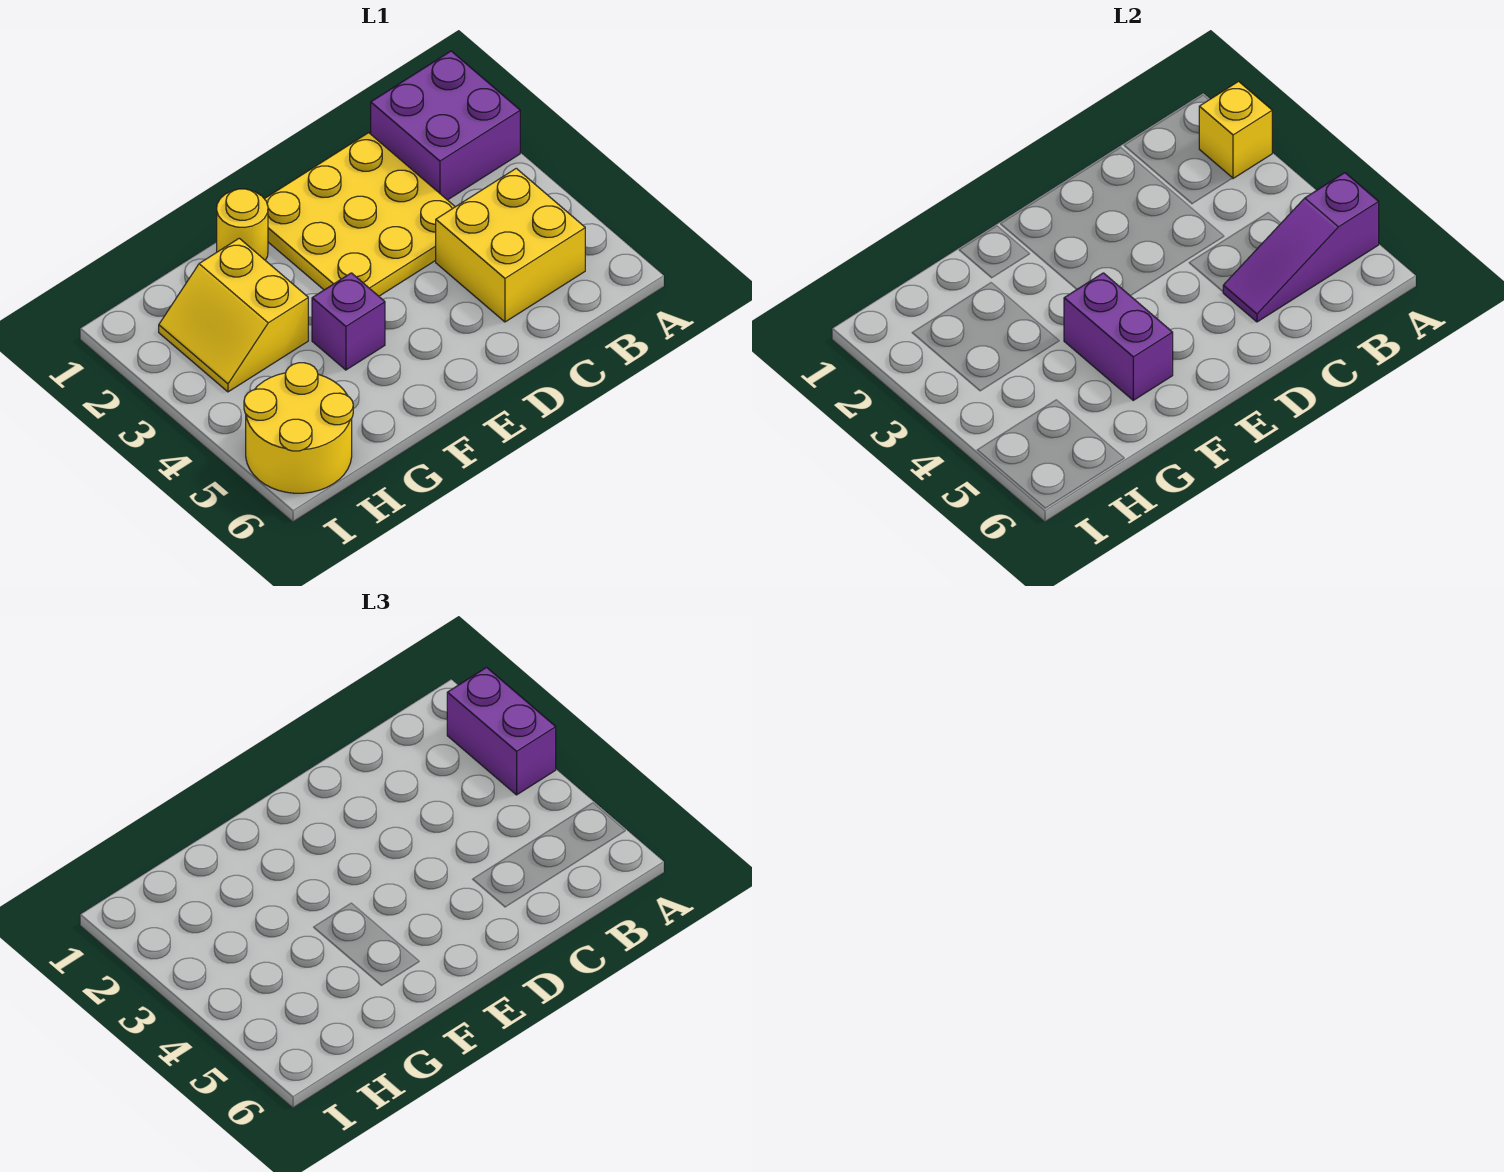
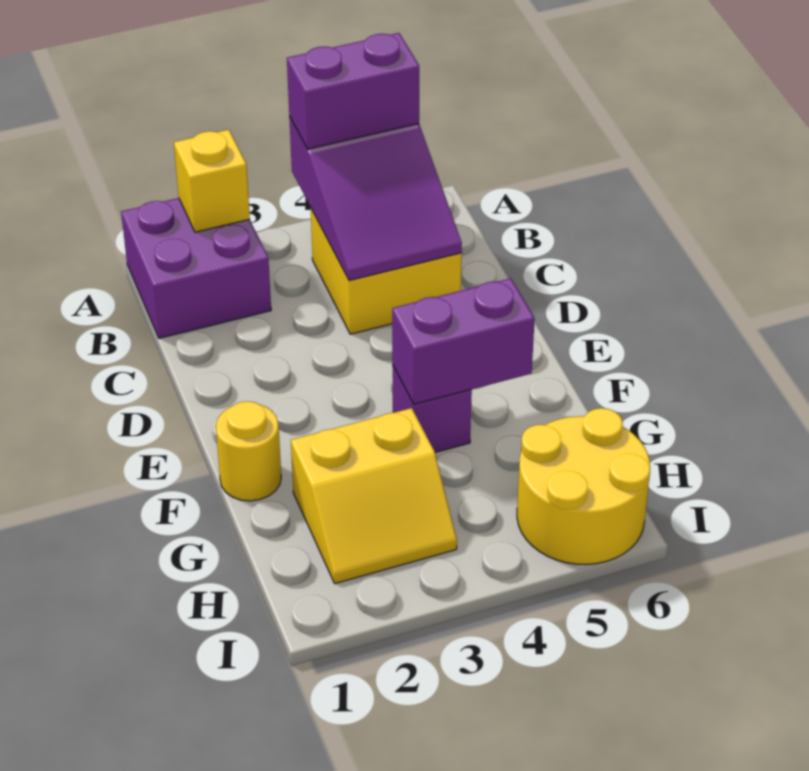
purple 1x2 brick [447,667,556,795] -> purple 1x2 brick moved to [287,33,419,149]
purple 1x3 slope [1223,173,1379,322] -> purple 2x3 slope [289,116,462,281]
yellow 3x3 plate [265,133,455,296] -> none

